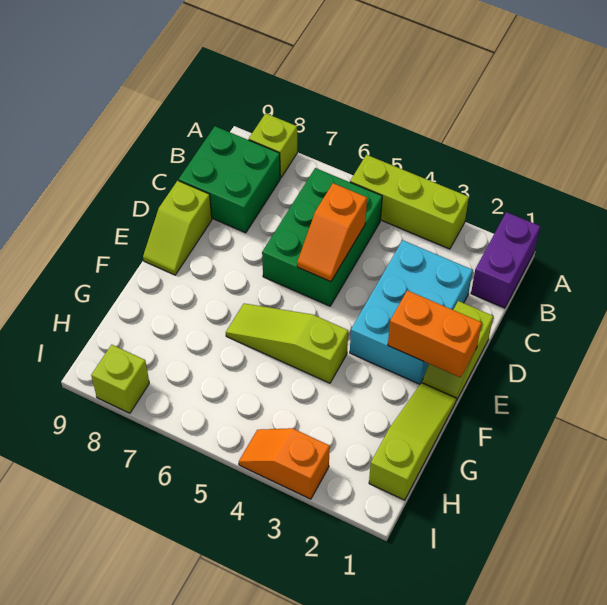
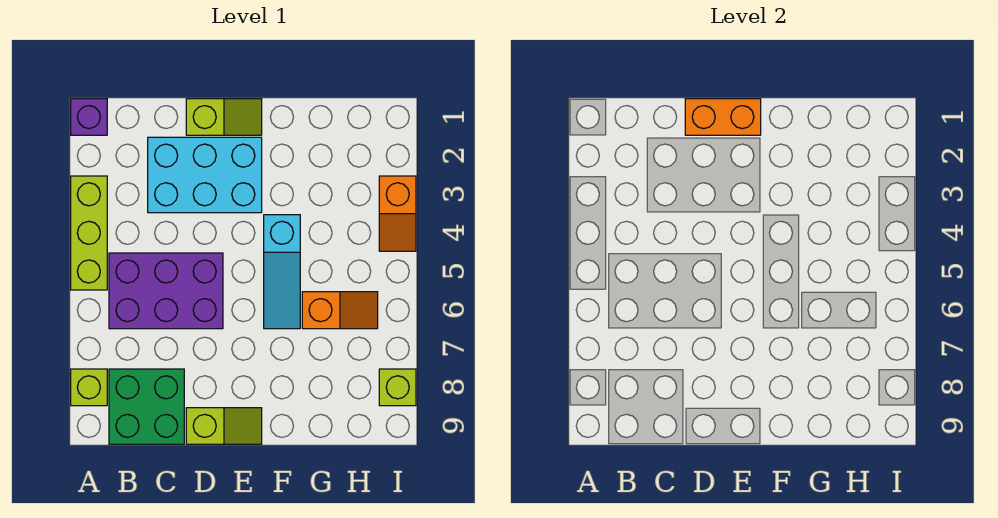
purple 1x2 brick [471,212,540,308] -> purple 1x1 brick [71,99,107,135]
green 2x3 brick [262,168,382,306] -> purple 2x3 brick [109,253,223,329]
orange 1x2 slope [297,183,367,282] -> orange 1x2 slope moved to [302,292,378,329]
orange 1x2 brick [388,290,482,378] -> orange 1x2 brick turned to [685,99,761,135]
lime 1x3 slope [369,383,456,500] -> none
lime 1x3 slope [226,303,348,383] -> cyan 1x3 slope [264,215,300,329]

